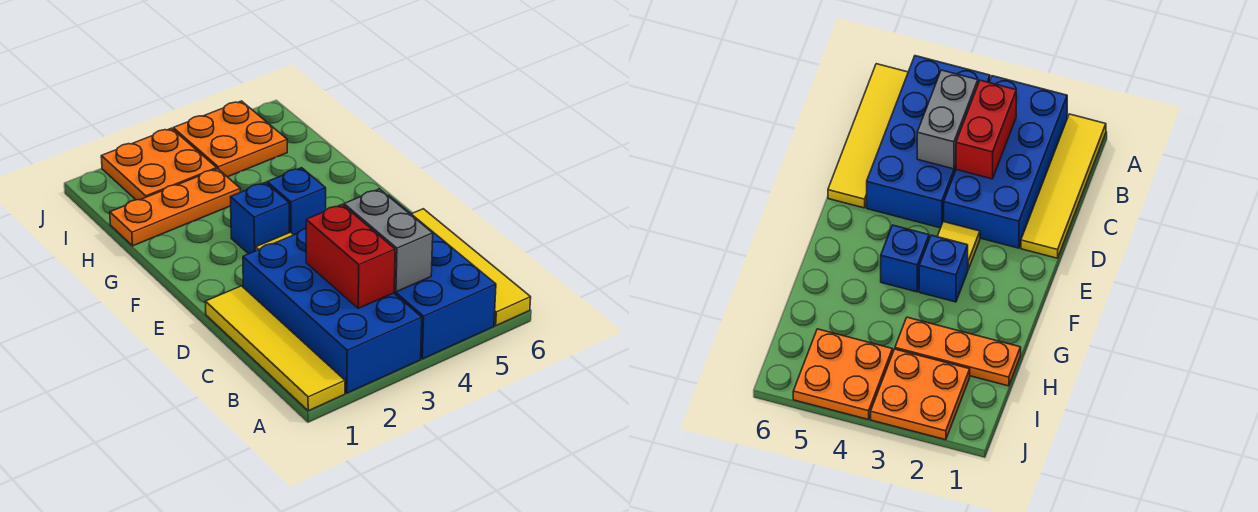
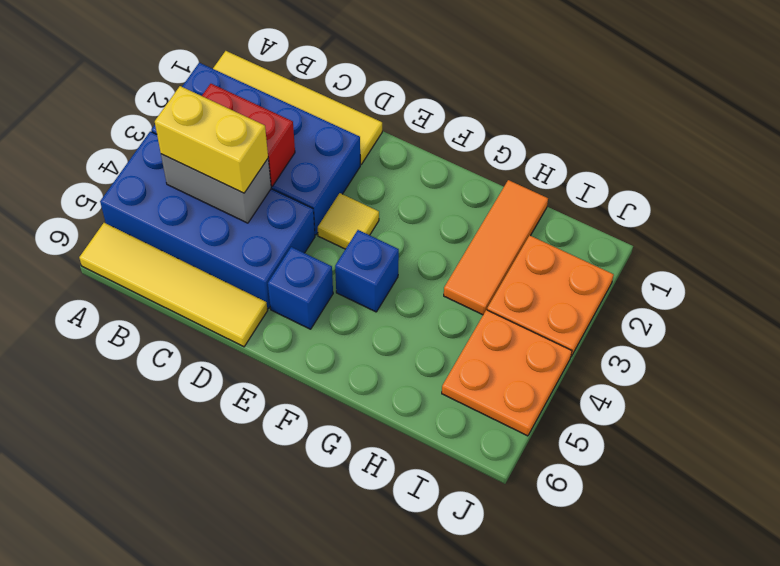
none -> yellow 1x2 brick [155,86,268,193]
blue 1x1 brick [231,182,289,254] -> blue 1x1 brick moved to [268,247,333,329]
orange 1x3 plate [110,169,240,246] -> orange 1x3 tile [444,180,548,315]

